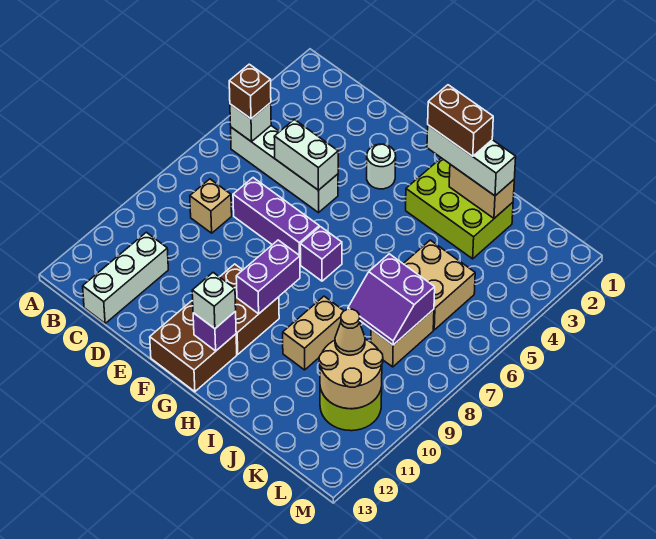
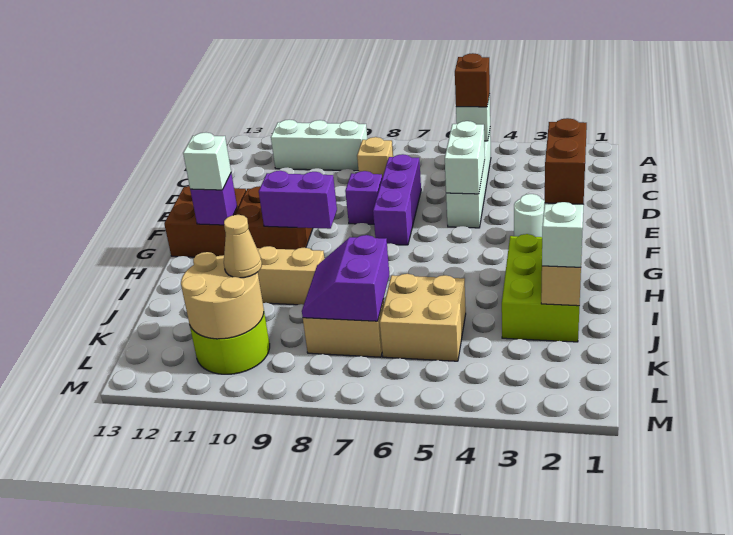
white 1x3 brick [83,232,168,323] -> white 1x3 brick moved to [271,120,367,171]
purple 1x1 brick [300,227,342,281] -> purple 1x1 brick moved to [345,171,382,224]

